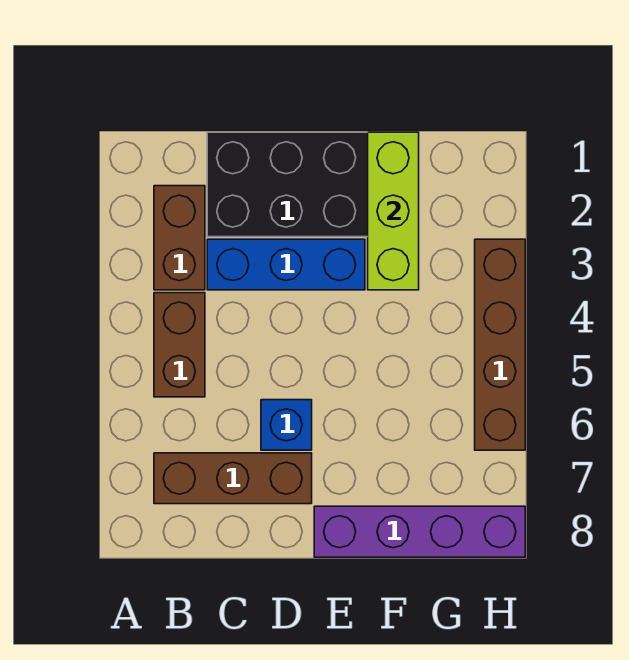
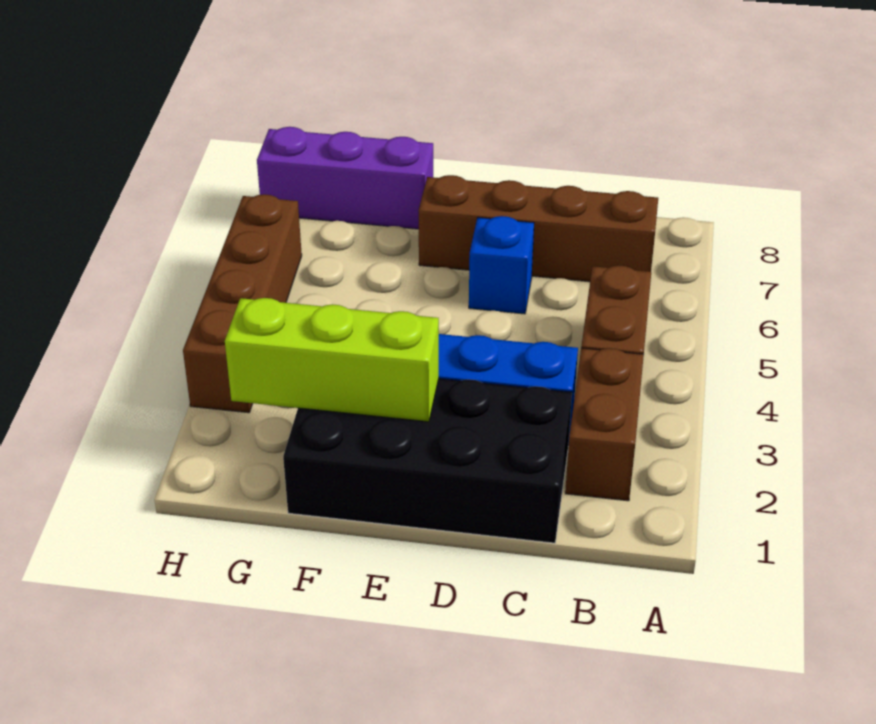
brown 1x3 brick [154,453,312,504] -> brown 1x4 brick [418,175,658,282]
purple 1x4 brick [314,506,525,557] -> purple 1x3 brick [257,127,433,229]
lime 1x3 brick [368,132,419,290] -> lime 1x3 brick turned to [225,298,439,422]

